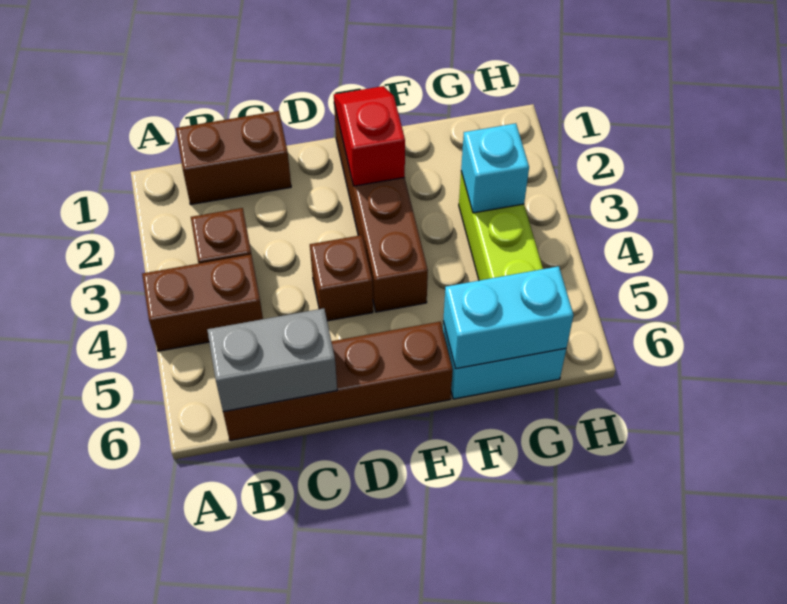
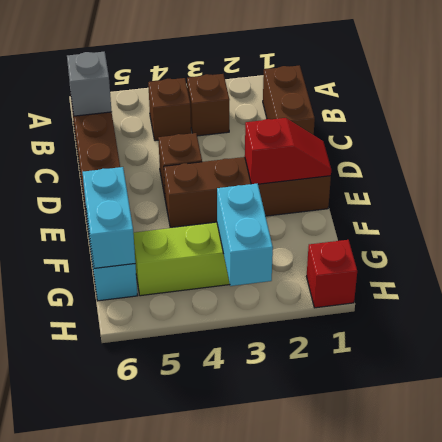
brown 1x2 brick [142,254,263,351] -> brown 1x1 brick [148,78,191,141]
grey 1x2 brick [207,308,337,412] -> grey 1x1 brick [67,52,112,116]
cyan 1x1 brick [461,123,529,213] -> cyan 1x2 brick [217,183,273,286]
none -> red 1x1 brick [307,240,357,308]

